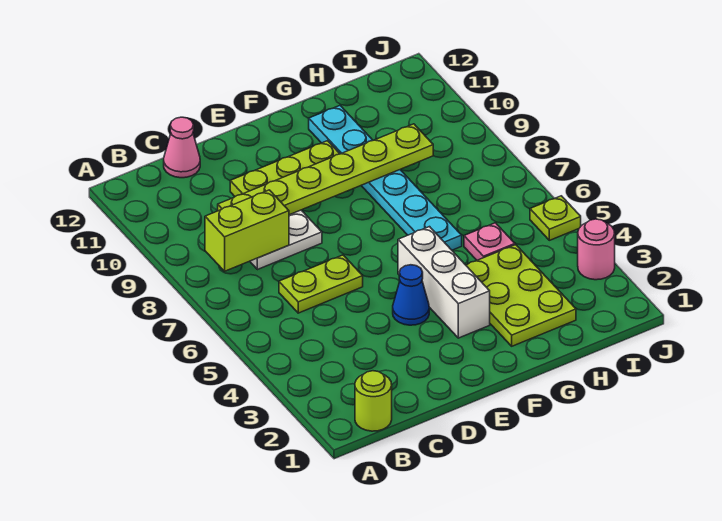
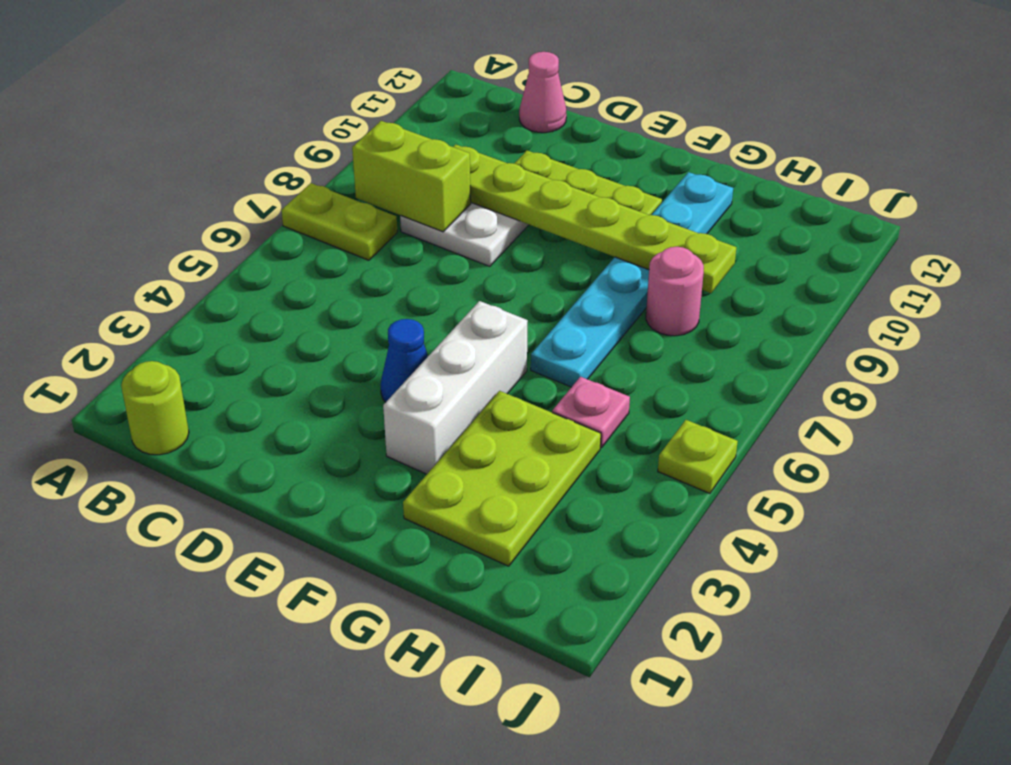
lime 1x2 plate [279,255,363,313] -> lime 1x2 plate moved to [281,183,397,260]
pink 1x1 round brick [578,219,615,280] -> pink 1x1 round brick moved to [646,247,704,336]

